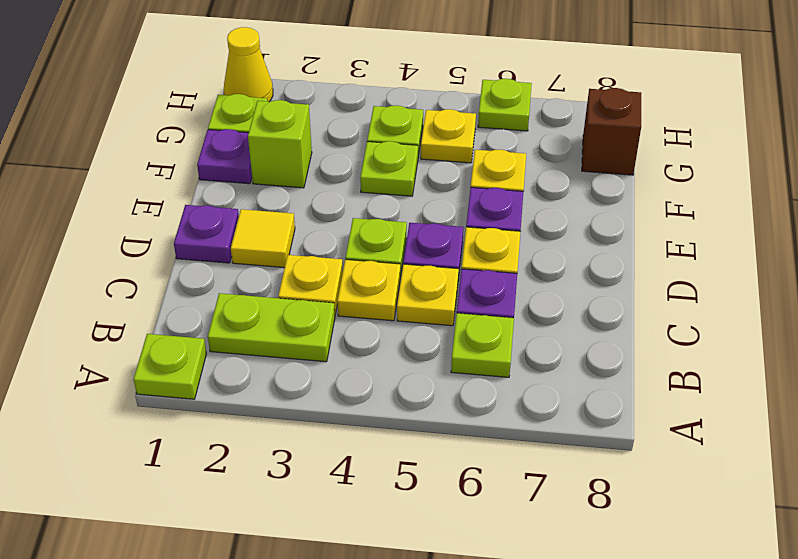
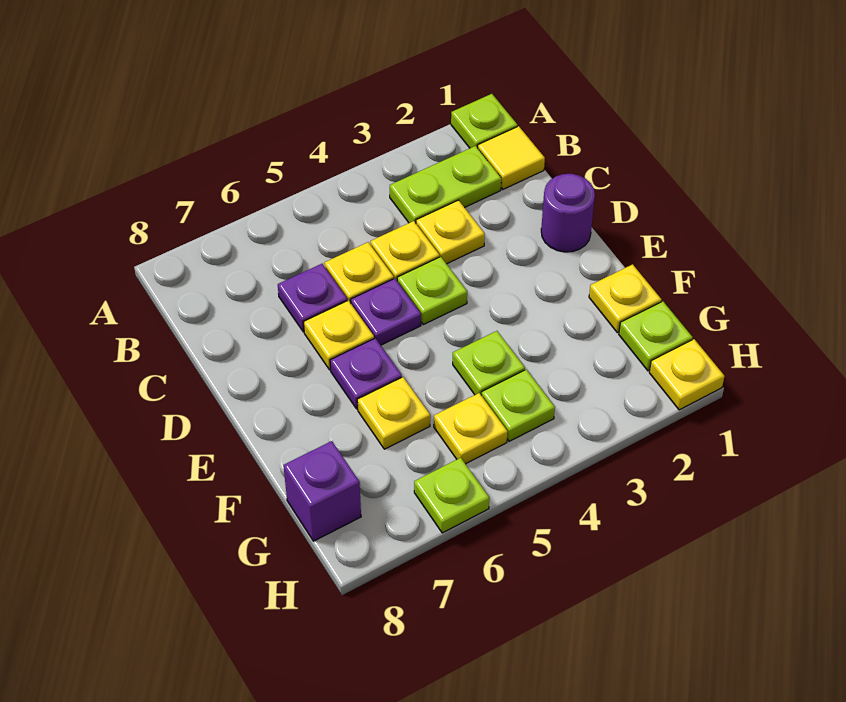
lime 1x1 plate [451,313,514,377] -> none
purple 1x1 plate [174,205,239,263] -> purple 1x1 round brick [541,174,595,252]
yellow 1x1 tile [231,209,295,268] -> yellow 1x1 tile moved to [478,126,545,189]
purple 1x1 plate [197,129,252,184] -> yellow 1x1 plate [589,264,661,333]
lime 1x1 brick [248,100,312,188] -> none
brown 1x1 brick [582,88,641,175] -> purple 1x1 brick [283,441,361,541]
yellow 1x1 cone [224,27,273,102] -> yellow 1x1 plate [649,339,724,410]

